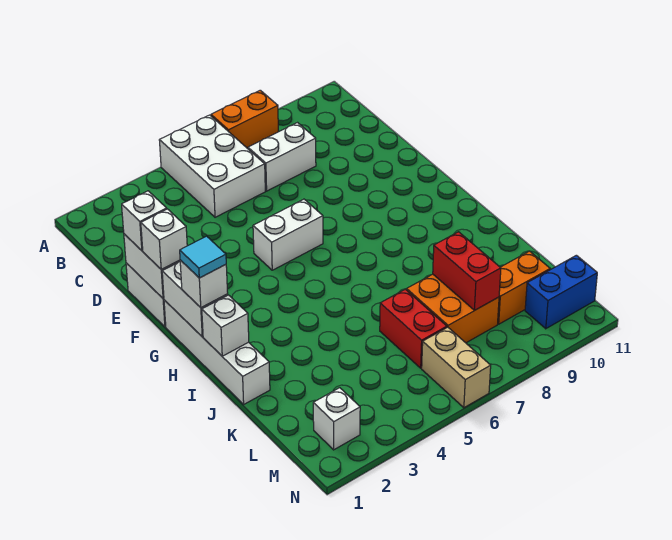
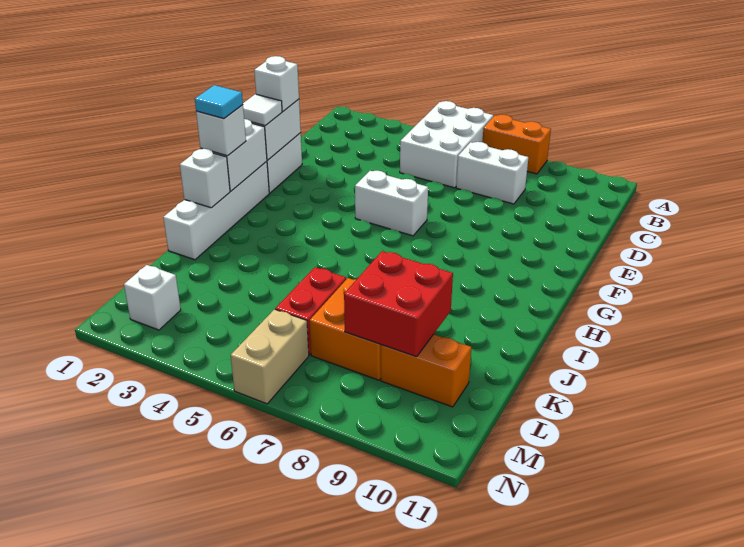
white 1x1 brick [141,209,187,269] -> white 1x1 tile [243,94,282,126]
red 1x2 brick [433,232,501,310] -> red 2x2 brick [344,251,453,357]
blue 1x2 brick [525,255,597,329] -> none

